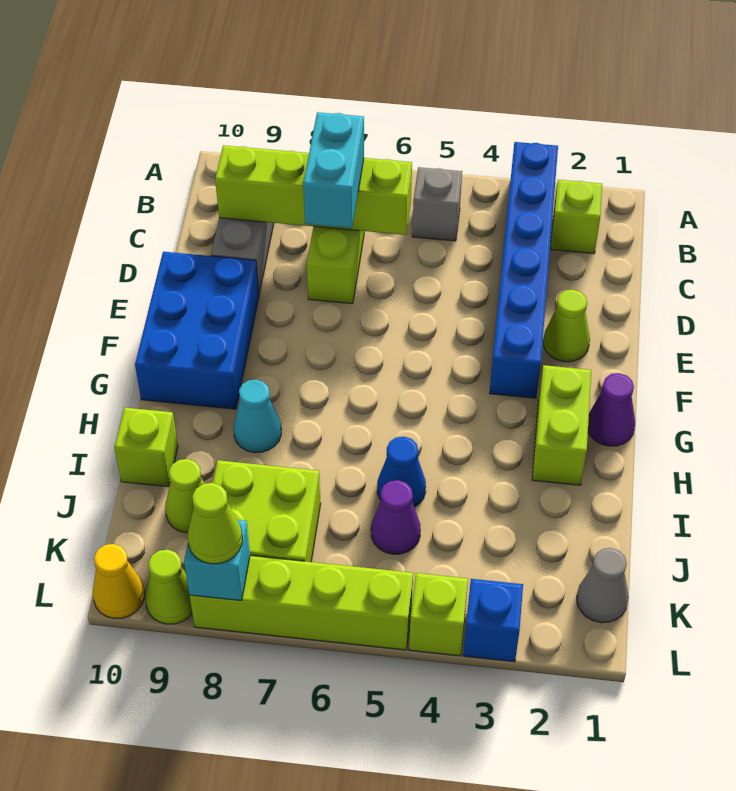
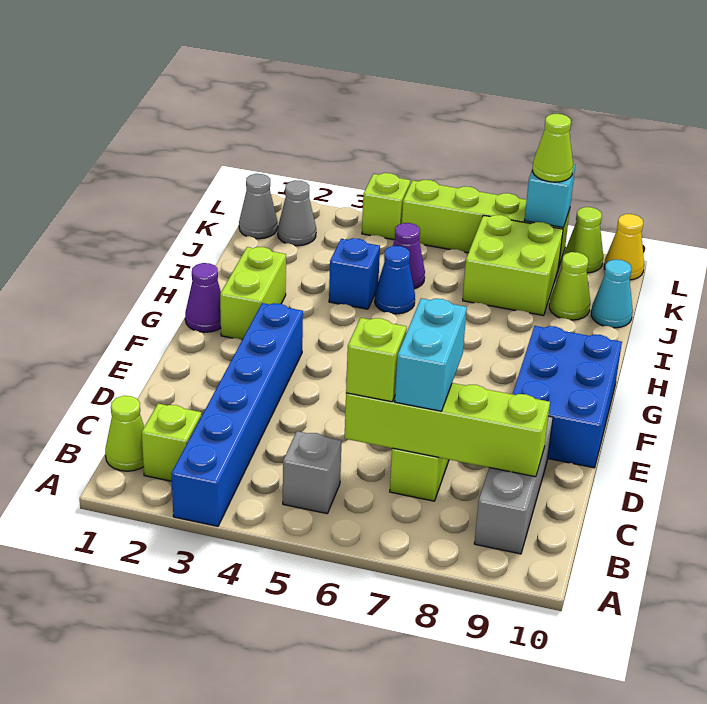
lime 1x1 cone [543,290,590,362] -> lime 1x1 cone moved to [105,396,144,471]
cyan 1x1 cone [234,379,281,453] -> cyan 1x1 cone moved to [591,260,633,328]
lime 1x1 brick [114,408,178,487] -> lime 1x1 brick moved to [346,318,407,402]
none -> grey 1x1 cone [278,180,316,246]
blue 1x1 brick [463,579,523,662] -> blue 1x1 brick moved to [329,238,380,309]

